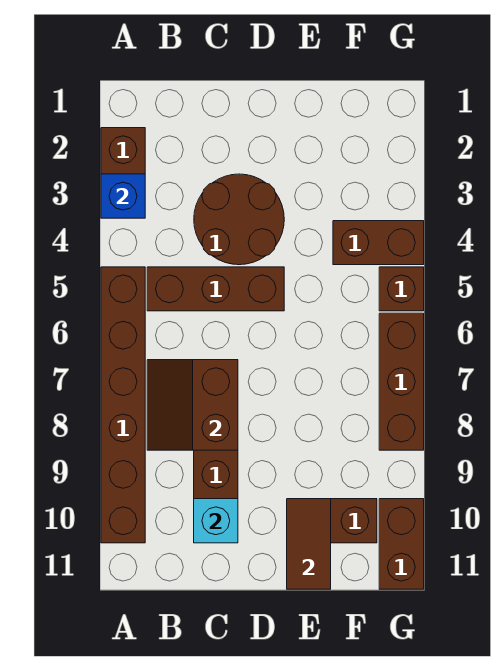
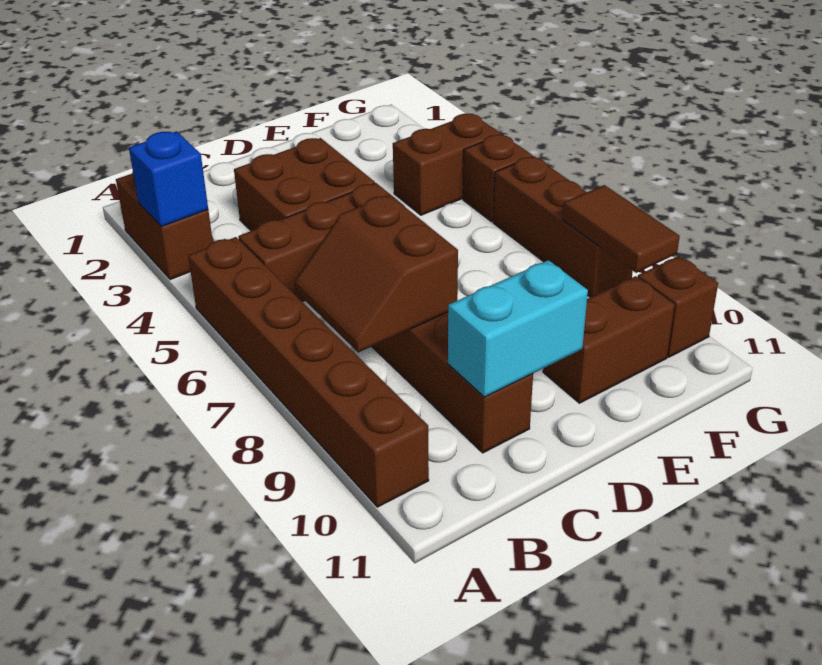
brown 2x2 round brick [194,174,284,265] -> brown 2x2 brick [234,138,375,231]
cyan 1x1 brick [194,499,238,543] -> cyan 1x2 brick [448,260,588,397]
brown 1x2 tile [287,499,331,589] -> brown 1x2 tile moved to [563,185,680,273]
brown 1x2 brick [379,499,424,589] -> brown 1x1 brick [638,256,718,357]

